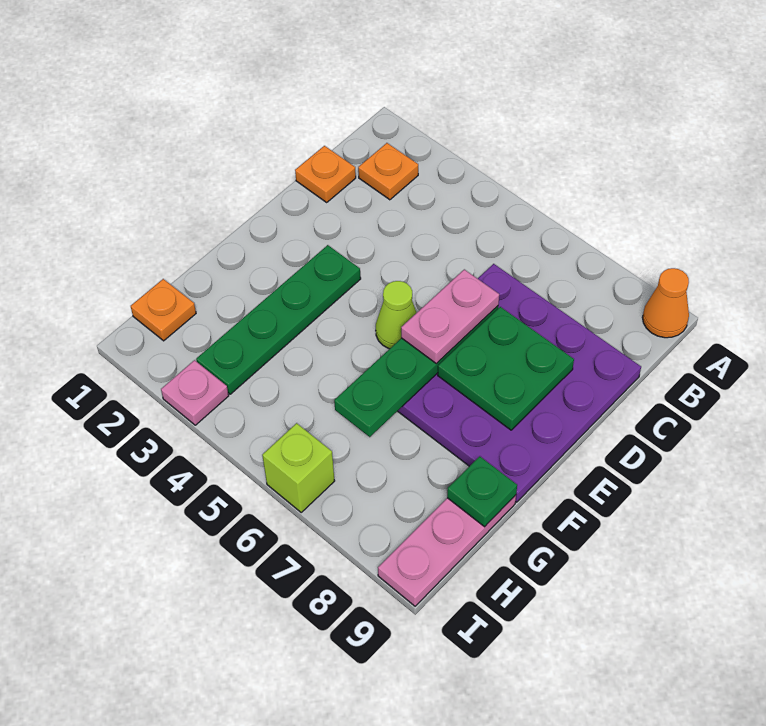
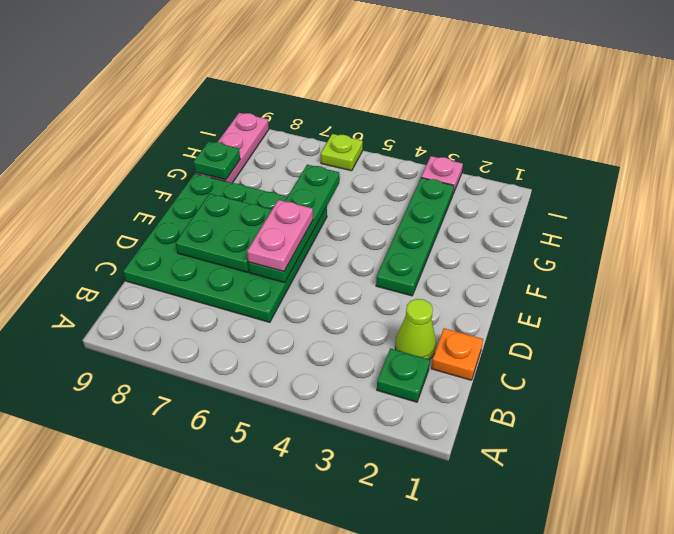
orange 1x1 cone [642,268,689,338] -> none
orange 1x1 plate [358,143,418,200] -> green 1x1 plate [377,348,430,402]
purple 4x4 plate [398,264,641,502] -> green 4x4 plate [123,174,327,322]
lime 1x1 cone [376,281,417,349] -> lime 1x1 cone moved to [395,299,436,359]
orange 1x1 plate [131,279,196,341] -> none
lime 1x1 brick [262,423,334,512] -> lime 1x1 plate [321,134,363,171]

